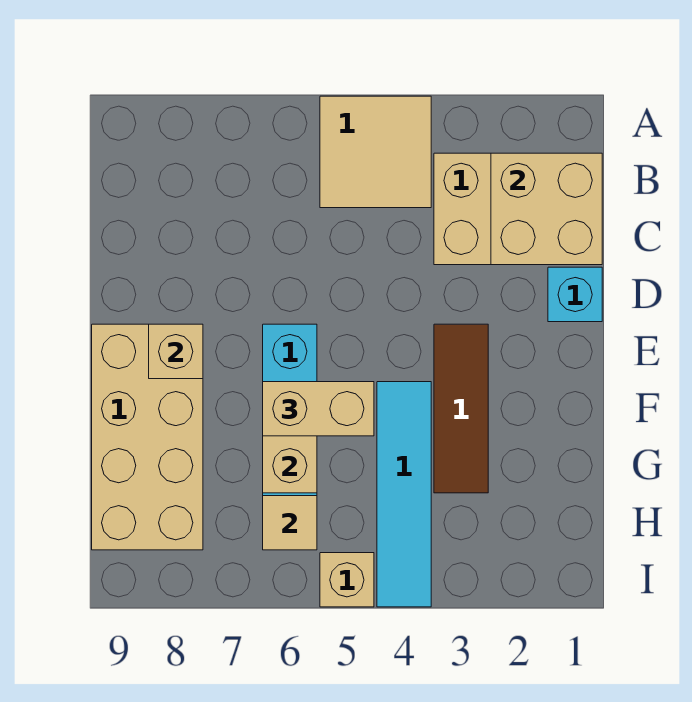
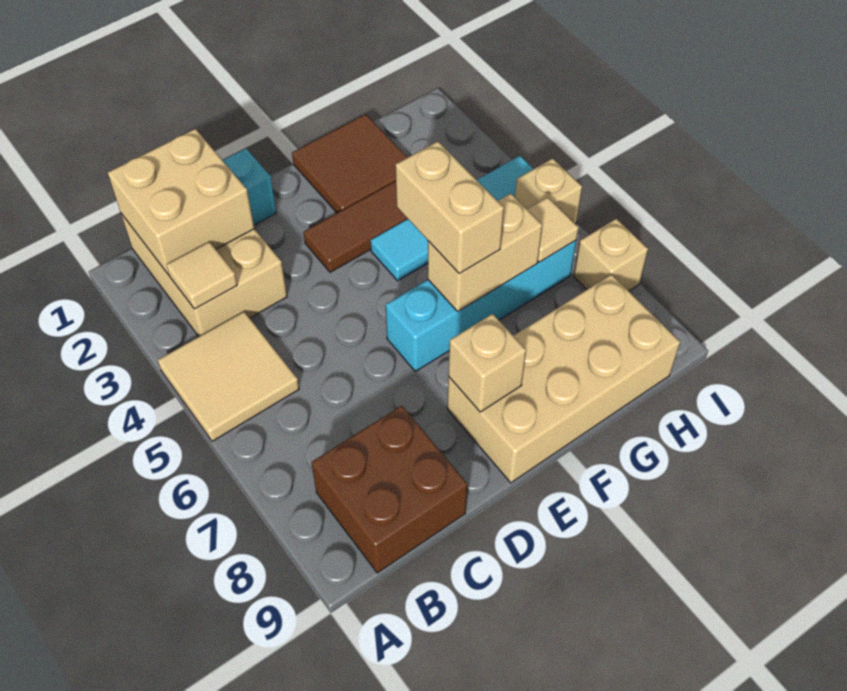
none -> tan 1x1 tile [166,242,237,309]
none -> brown 2x2 brick [311,406,467,573]
none -> brown 2x2 tile [292,114,407,213]
none -> tan 1x1 brick [574,219,648,291]

